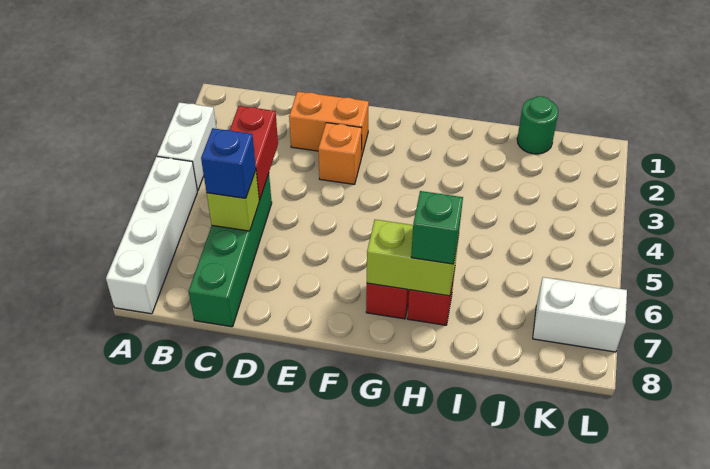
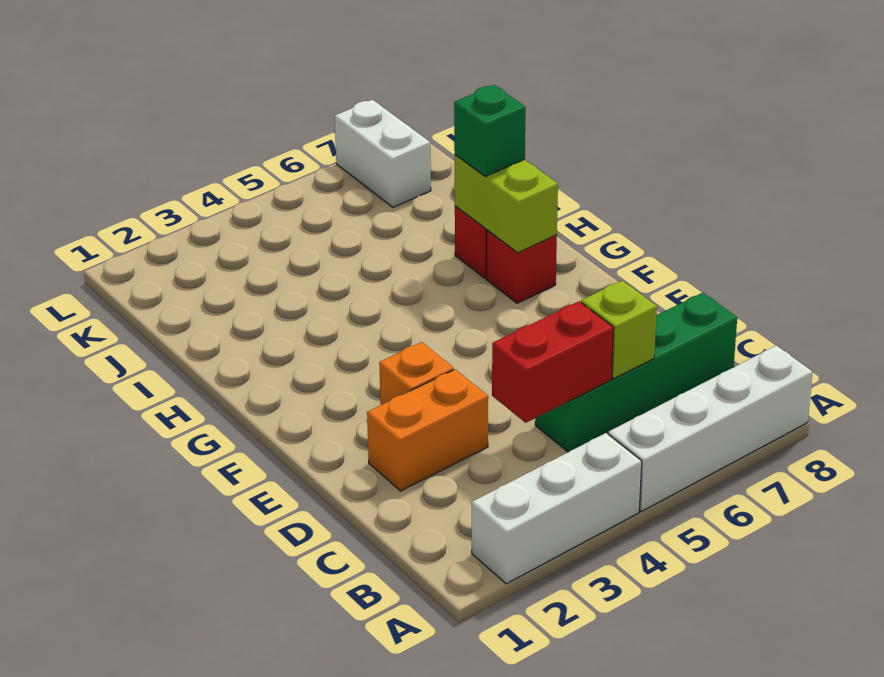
white 1x2 brick [157,102,216,191] -> white 1x3 brick [472,433,642,584]
blue 1x1 brick [201,128,256,198] -> none
orange 1x2 brick [289,92,369,157] -> orange 1x2 brick turned to [367,369,488,491]
green 1x1 round brick [517,96,558,154] -> none

